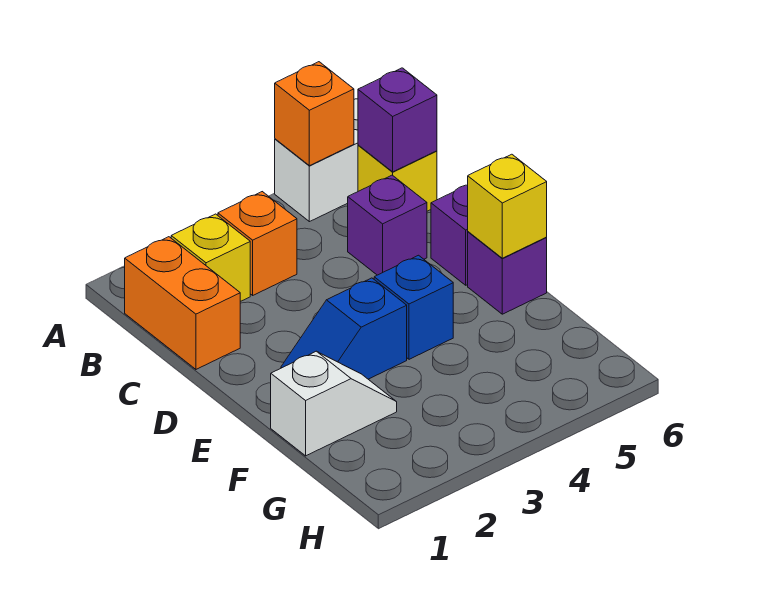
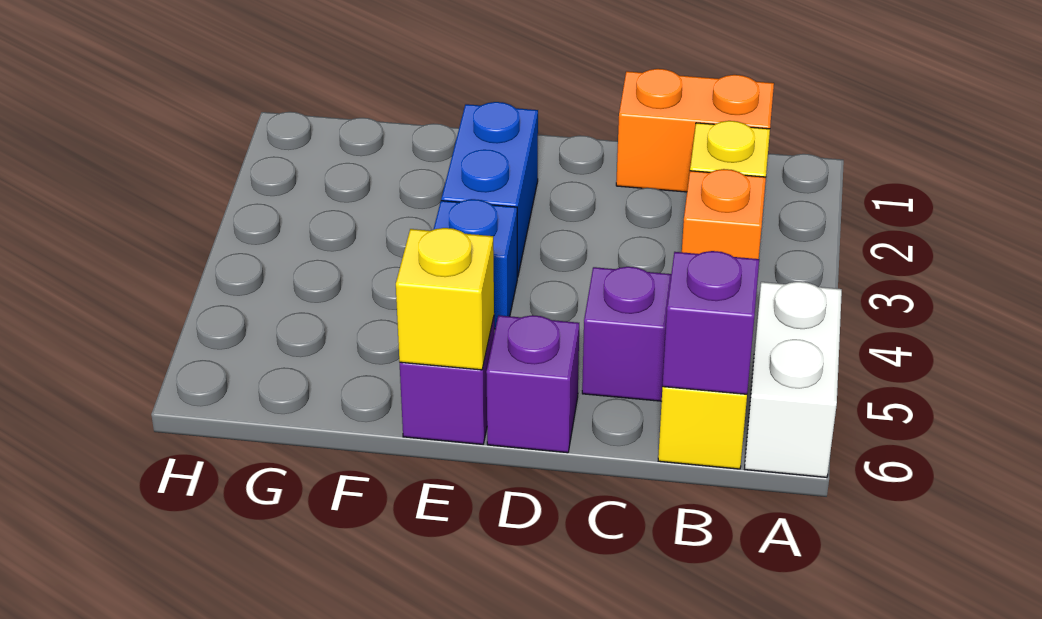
orange 1x1 brick [275,62,354,166] -> none
blue 1x2 slope [281,278,407,379] -> blue 1x2 brick [441,102,538,277]
white 1x2 slope [271,351,397,456] -> none

